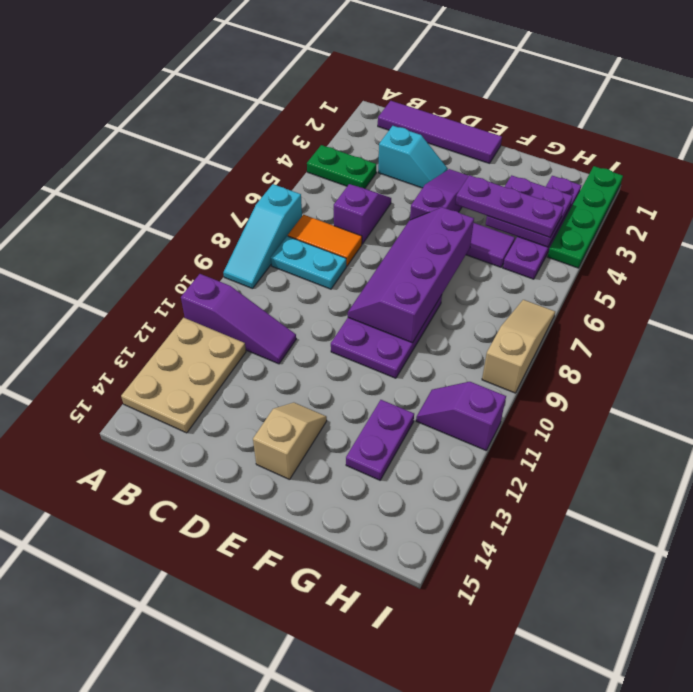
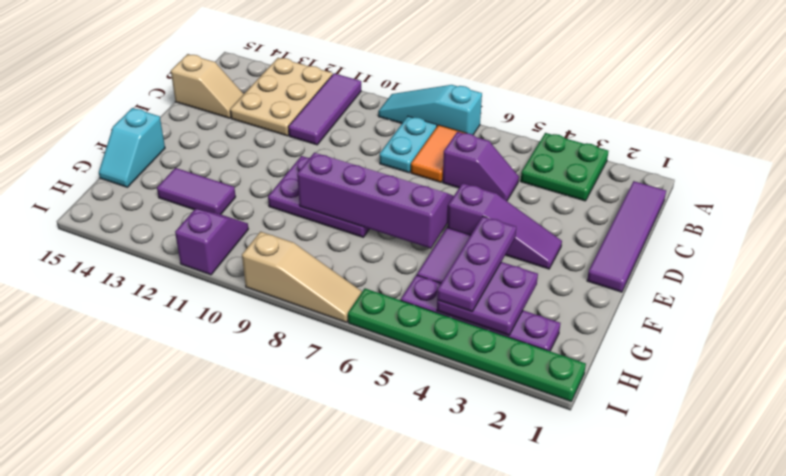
green 1x2 plate [307,145,376,188] -> green 2x2 plate [521,133,608,201]
purple 1x3 slope [181,274,296,364] -> purple 1x3 tile [288,73,361,145]
tan 2x3 plate [121,318,246,433] -> tan 2x3 plate turned to [230,58,333,136]
cyan 1x2 slope [378,126,448,188] -> cyan 1x2 slope moved to [99,108,165,187]
tan 1x2 slope [253,403,327,480] -> tan 1x2 slope moved to [171,54,243,118]
purple 1x2 plate [346,400,414,480] -> purple 1x2 tile [157,168,236,214]
green 1x4 plate [548,166,623,268] -> green 1x6 plate [348,288,586,401]

